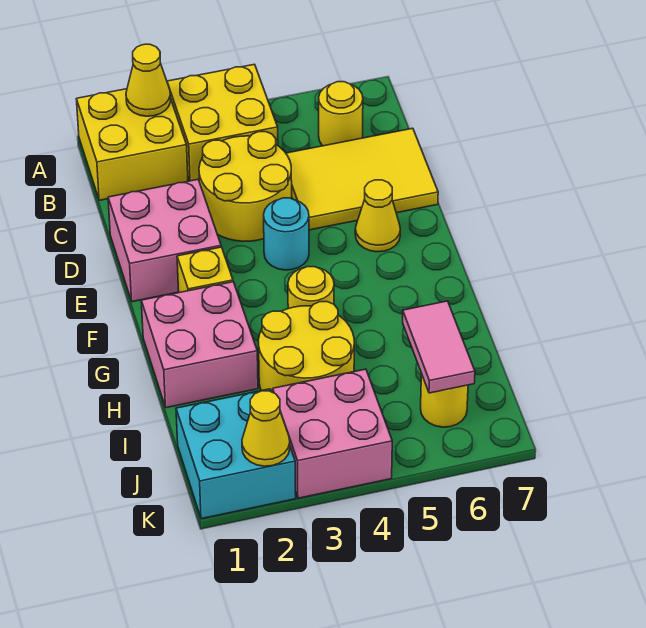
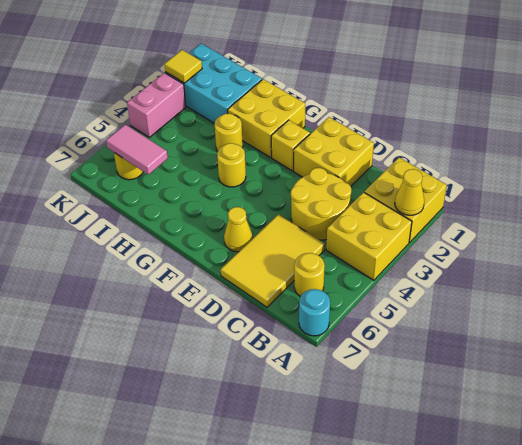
pink 2x2 brick [108,180,221,302] -> yellow 2x2 brick [294,117,374,186]
cyan 1x1 round brick [264,198,309,270] -> cyan 1x1 round brick moved to [299,289,330,336]
pink 2x2 brick [141,282,258,408] -> yellow 2x2 brick [228,79,305,158]
yellow 2x2 round brick [258,302,354,392] -> yellow 1x1 round brick [214,113,243,151]
cyan 2x2 brick [176,389,296,519] -> cyan 2x3 brick [165,43,262,123]
pink 2x2 brick [273,369,392,498] -> pink 1x2 brick [127,73,186,137]
yellow 1x1 cone [242,391,290,466] -> yellow 1x1 tile [164,50,202,83]

